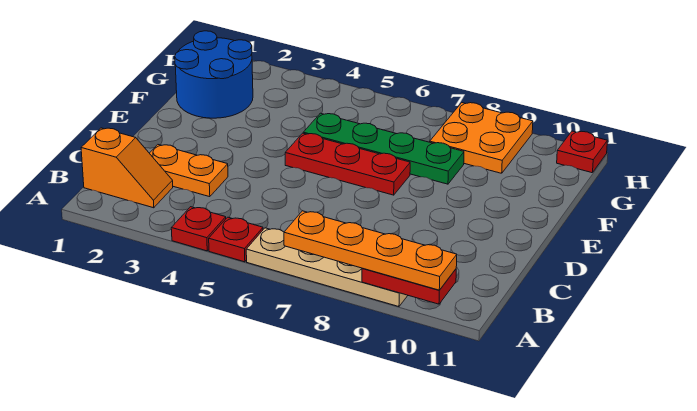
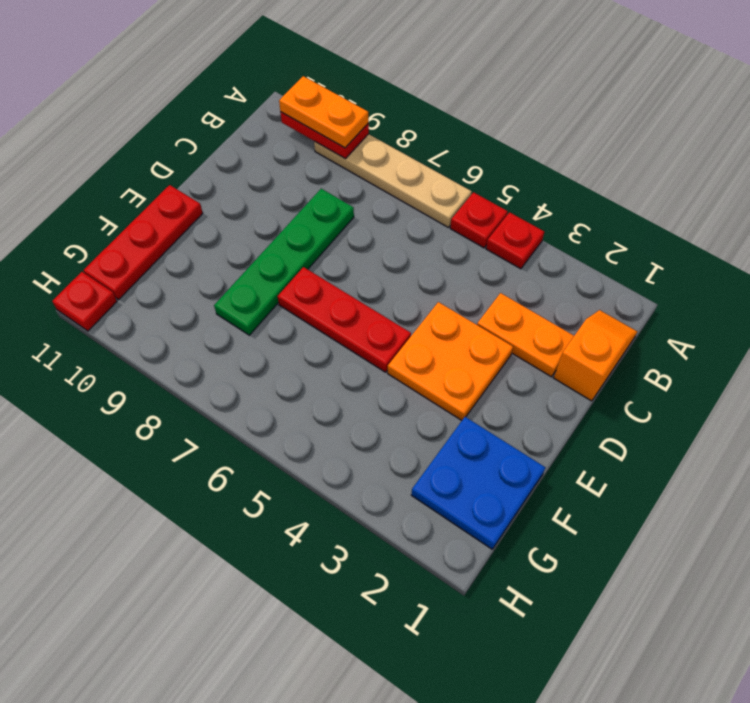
orange 1x4 plate [284,211,457,290] -> orange 1x2 plate [279,76,369,148]
orange 1x2 slope [81,128,173,208] -> orange 1x2 slope turned to [554,310,637,401]
none -> red 1x3 plate [84,185,203,300]
blue 2x2 round brick [175,31,253,118] -> blue 2x2 plate [411,417,545,549]
green 1x4 plate [303,113,464,184] -> green 1x4 plate turned to [214,189,354,335]
orange 2x2 plate [430,103,533,173] -> orange 2x2 plate moved to [388,302,513,420]

